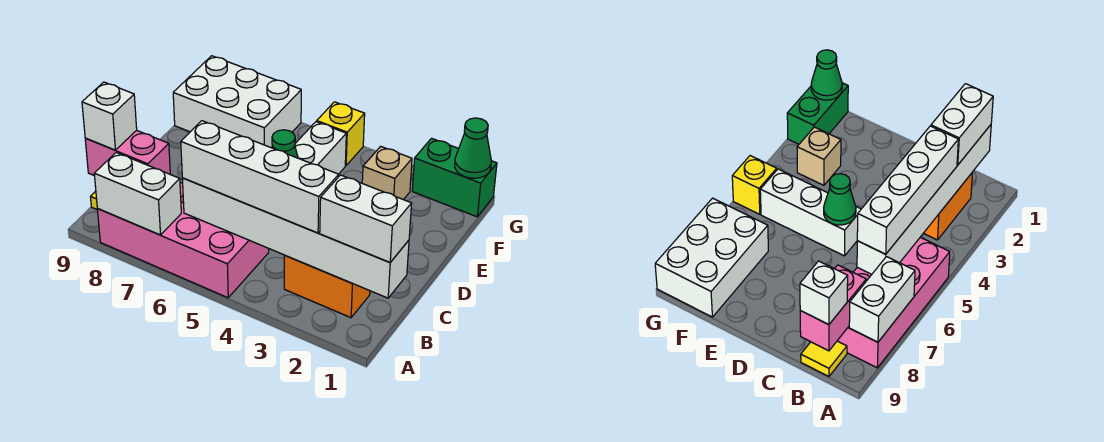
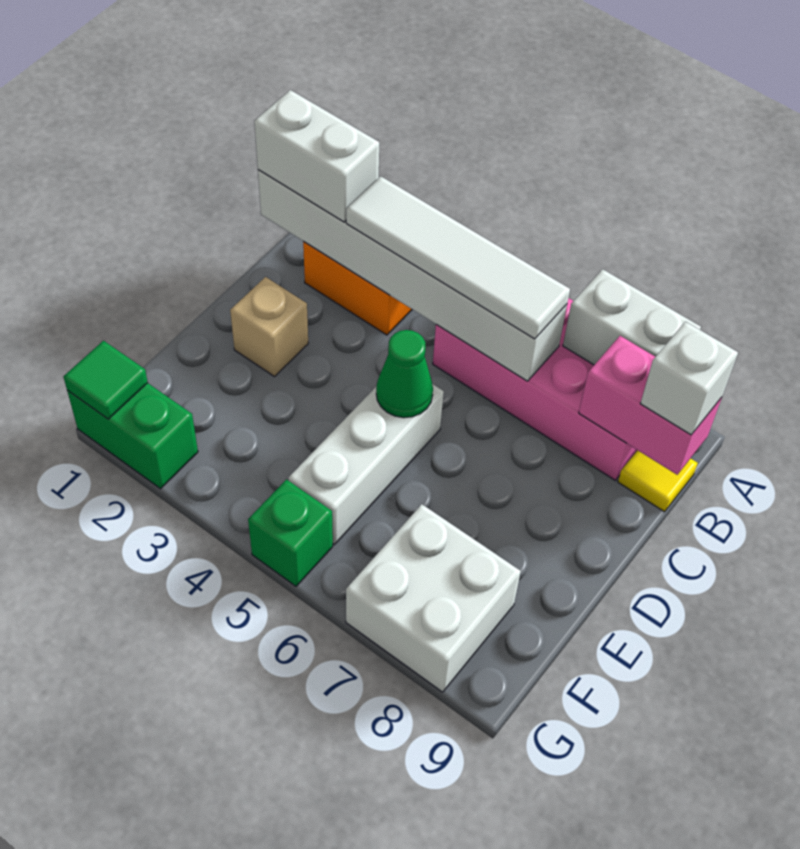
white 1x4 brick [181,121,339,233] -> white 1x4 tile [346,176,570,339]
tan 1x1 brick [362,146,412,200] -> tan 1x1 brick moved to [230,277,308,377]
white 2x3 brick [173,56,301,148] -> white 2x2 brick [346,504,521,692]
green 1x1 cone [455,118,491,178] -> green 1x1 tile [64,341,148,419]
yellow 1x1 brick [317,102,365,166] -> green 1x1 brick [248,480,333,586]

